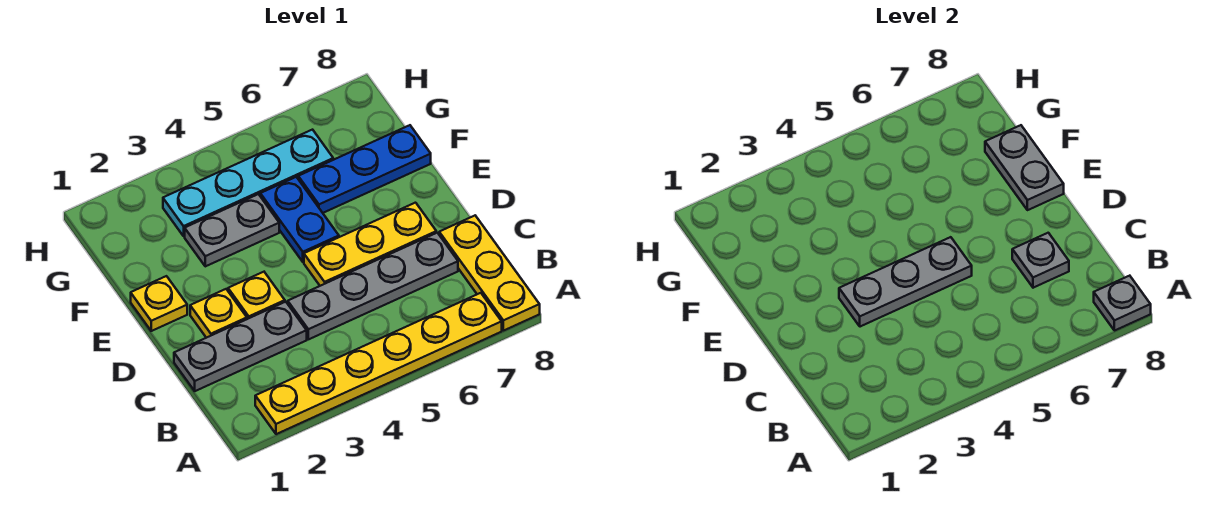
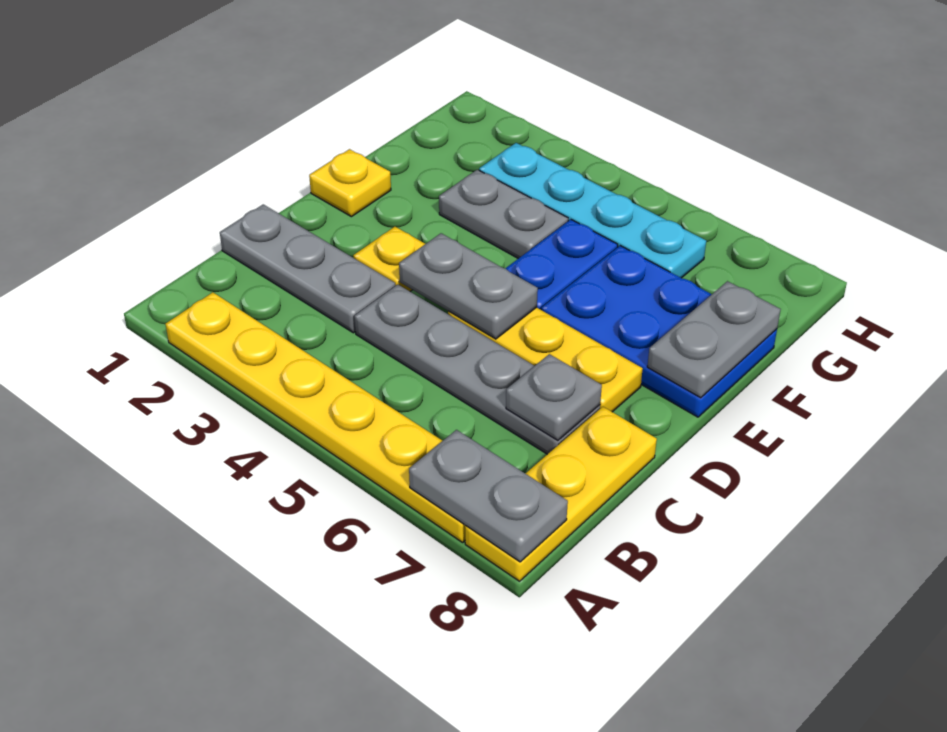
grey 1x1 plate [1094,276,1151,331] -> grey 1x2 plate [409,430,568,562]
yellow 1x1 plate [190,289,247,338] -> none
grey 1x3 plate [839,237,972,327] -> grey 1x2 plate [399,233,538,339]
blue 1x3 plate [298,125,431,213] -> blue 2x3 plate [541,246,777,417]

